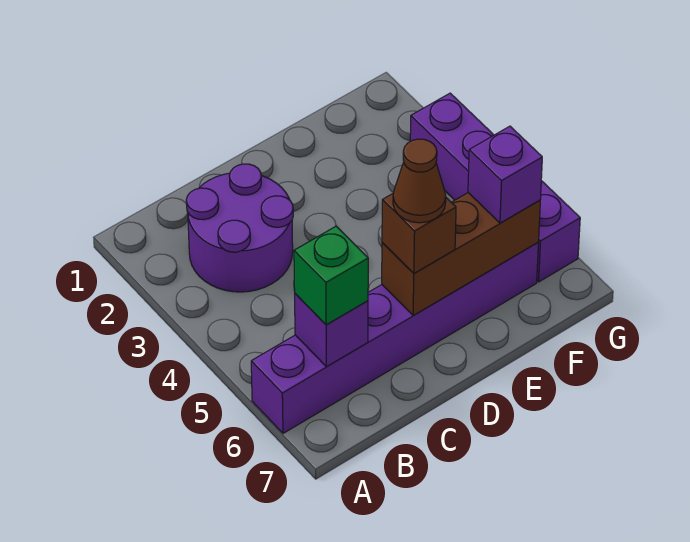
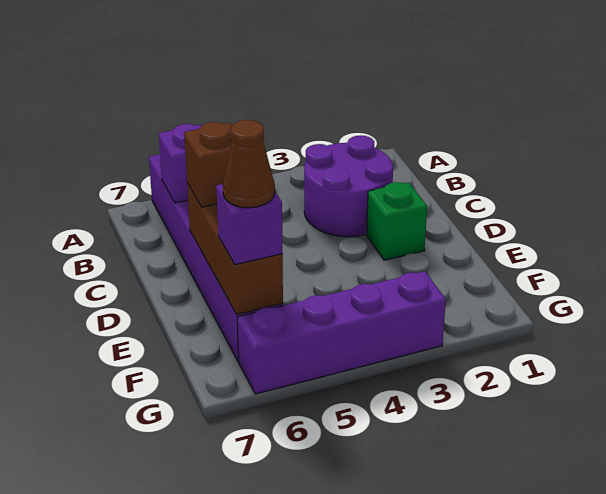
green 1x1 brick [294,226,368,325] -> green 1x1 brick moved to [367,182,427,260]
brown 1x1 cone [393,139,446,223] -> brown 1x1 cone moved to [223,120,275,208]

